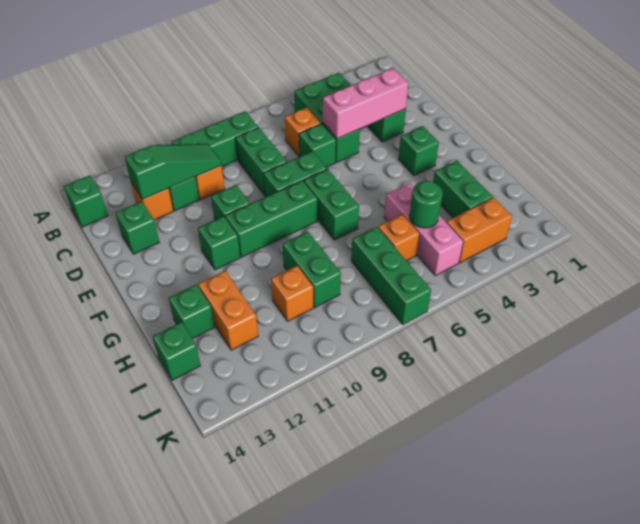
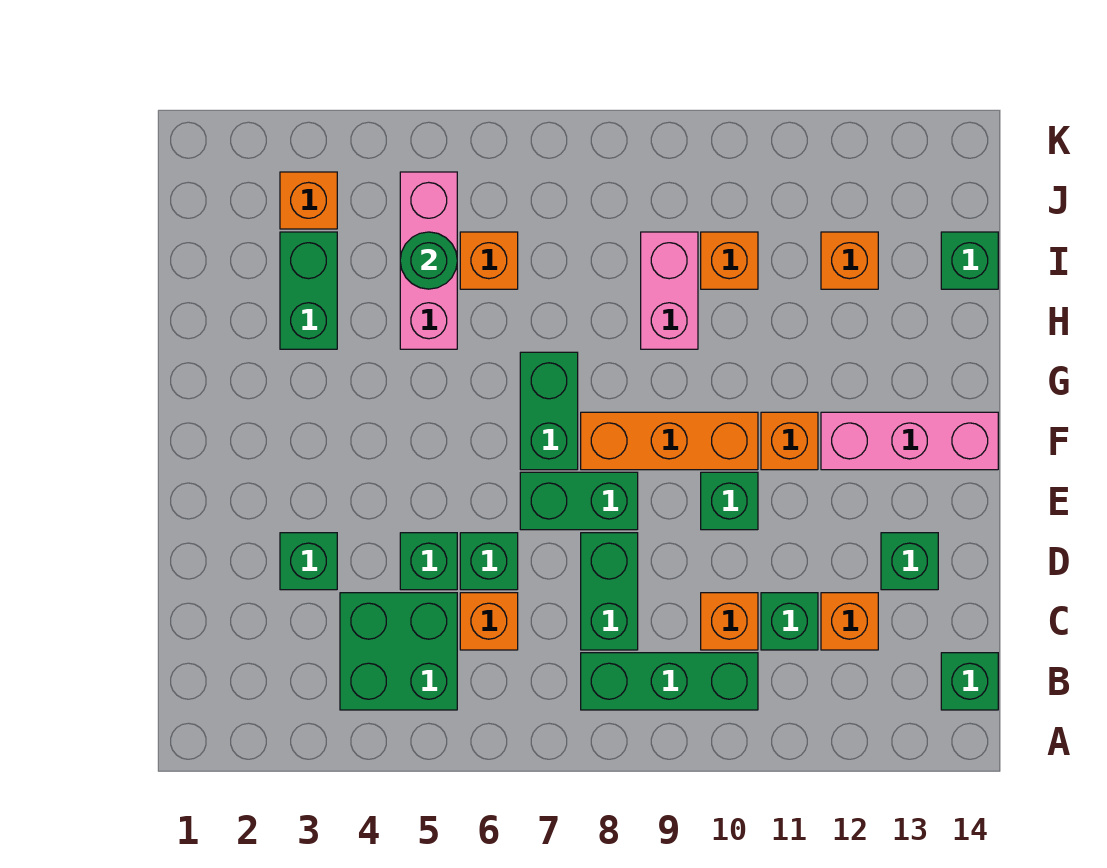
green 1x3 slope [125,144,221,199] -> none
pink 1x3 brick [323,68,408,139] -> pink 1x3 brick moved to [821,412,998,470]
green 1x1 brick [399,126,439,176] -> none
green 1x3 brick [225,181,317,257] -> orange 1x3 brick [581,412,758,470]
green 1x1 brick [198,216,240,270] -> orange 1x1 brick [761,412,818,470]
green 1x2 brick [283,232,341,307] -> pink 1x2 brick [641,232,698,349]
orange 1x2 brick [198,271,258,350] -> orange 1x1 brick [821,232,878,289]
green 1x1 brick [169,285,215,339] -> none
green 1x3 brick [351,227,431,324] -> none
orange 1x2 brick [446,198,512,263] -> orange 1x1 brick [280,172,337,229]

